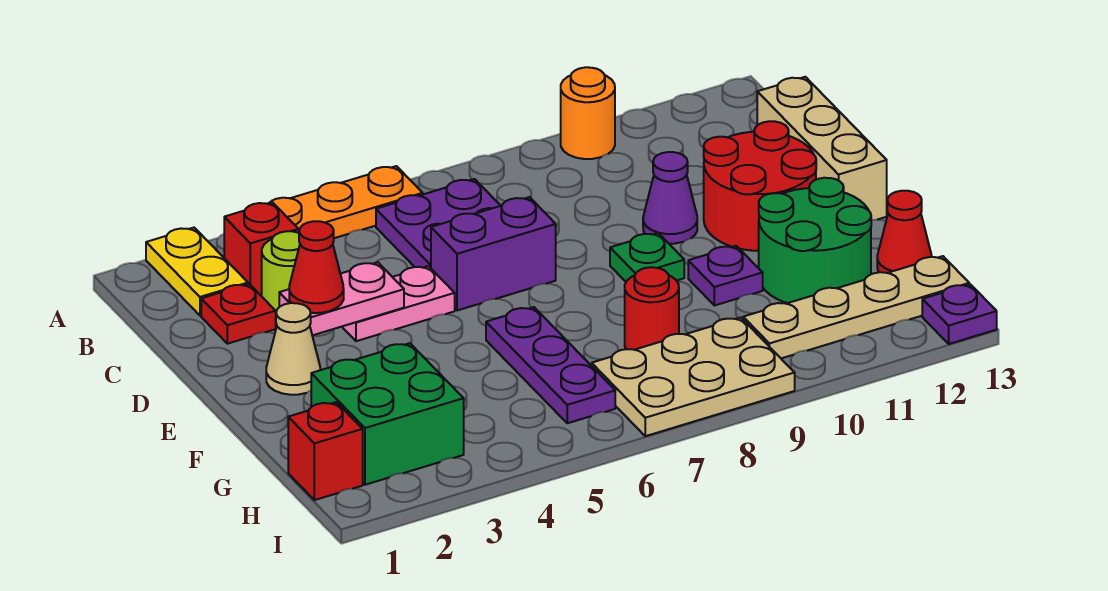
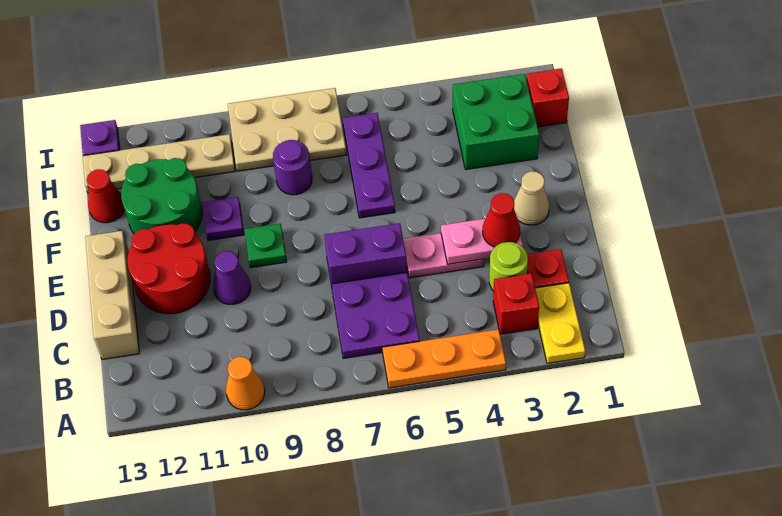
orange 1x1 round brick [561,67,615,159] -> orange 1x1 cone [226,357,265,410]
red 1x1 round brick [625,267,679,350] -> purple 1x1 round brick [273,140,312,195]

